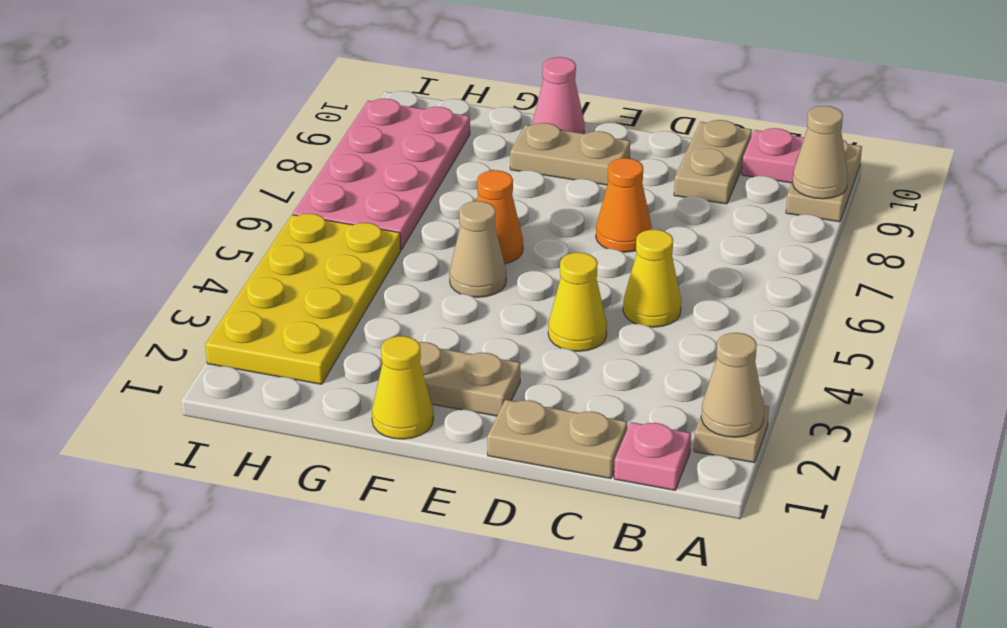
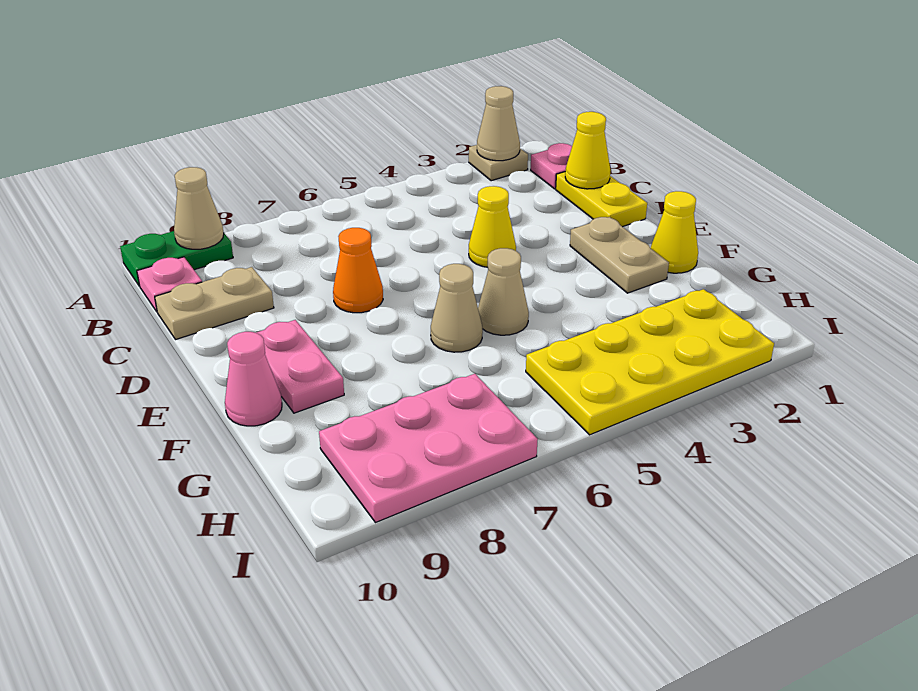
tan 1x2 plate [786,140,862,222] -> green 1x2 plate [120,231,233,286]
tan 1x2 plate [487,400,627,479] -> yellow 1x2 plate [556,172,647,227]
yellow 1x1 cone [623,230,681,327] -> yellow 1x1 cone moved to [565,112,611,189]
tan 1x2 plate [510,123,630,185] -> pink 1x2 plate [256,320,344,413]
orange 1x1 cone [477,170,523,264] -> tan 1x1 cone [431,264,483,352]
pink 2x4 plate [293,99,470,250] -> pink 2x3 plate [319,374,538,523]

